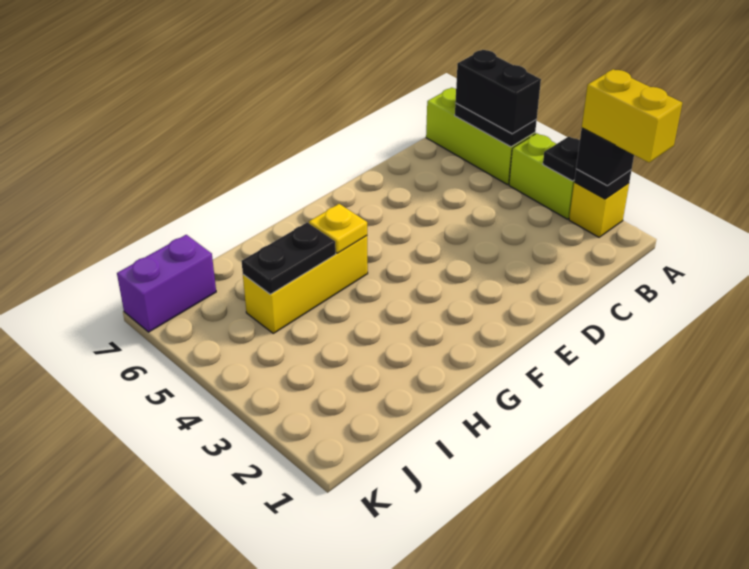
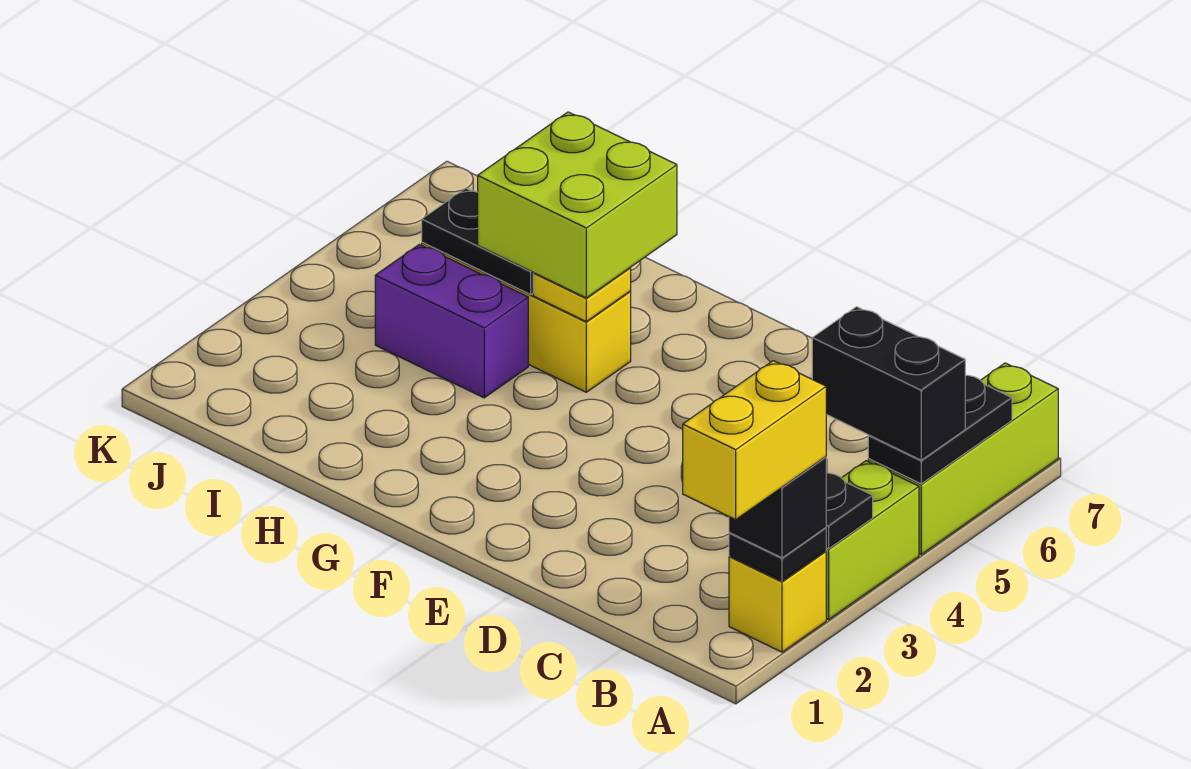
black 1x2 brick [455,50,541,134] -> black 1x2 brick turned to [812,307,965,460]
none -> lime 2x2 brick [478,112,677,298]
purple 1x2 brick [117,235,216,332] -> purple 1x2 brick moved to [375,244,528,398]

